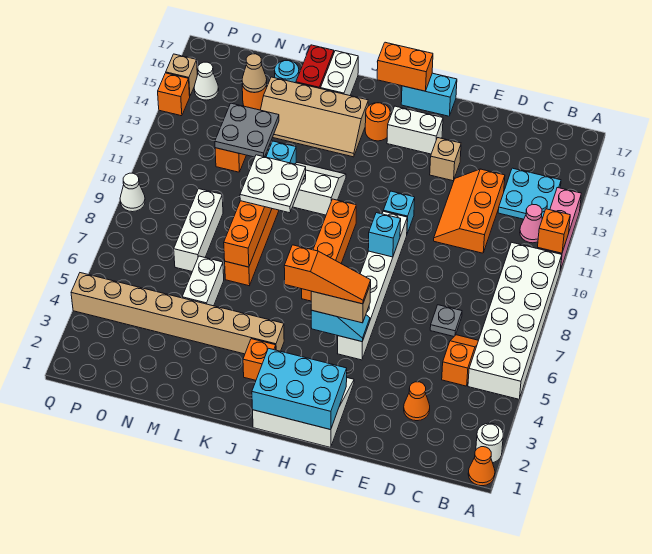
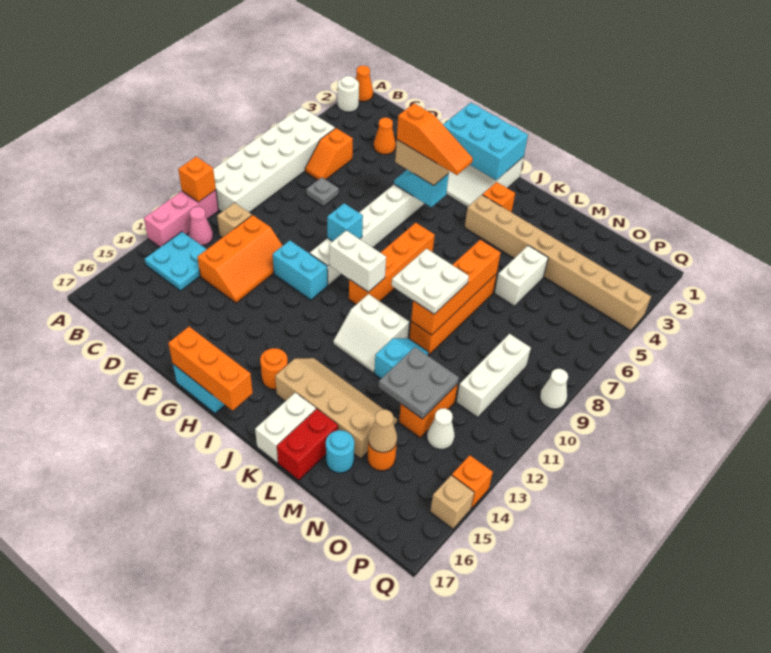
tan 1x1 brick [430,138,461,181] -> tan 1x1 brick moved to [217,203,252,238]
orange 1x3 slope [284,245,371,304] -> orange 1x3 slope turned to [397,103,473,175]
cyan 1x1 brick [383,191,415,234] -> cyan 1x2 brick [273,240,328,300]
white 1x2 brick [387,106,443,154] -> white 1x2 brick moved to [329,230,386,292]
orange 1x2 brick [377,42,433,91] -> orange 1x3 brick [168,327,253,410]
white 1x3 brick [174,189,223,271] -> white 1x3 brick moved to [457,334,531,418]
white 1x1 cone [194,62,219,100] -> white 1x1 cone moved to [427,408,455,449]

